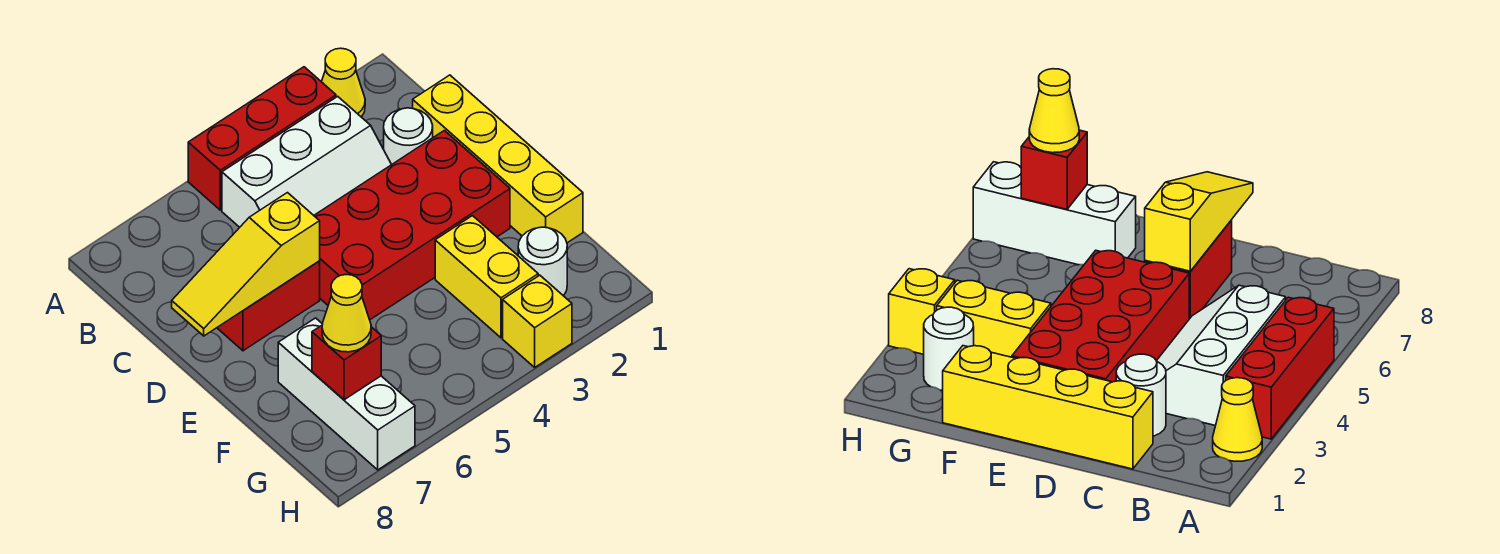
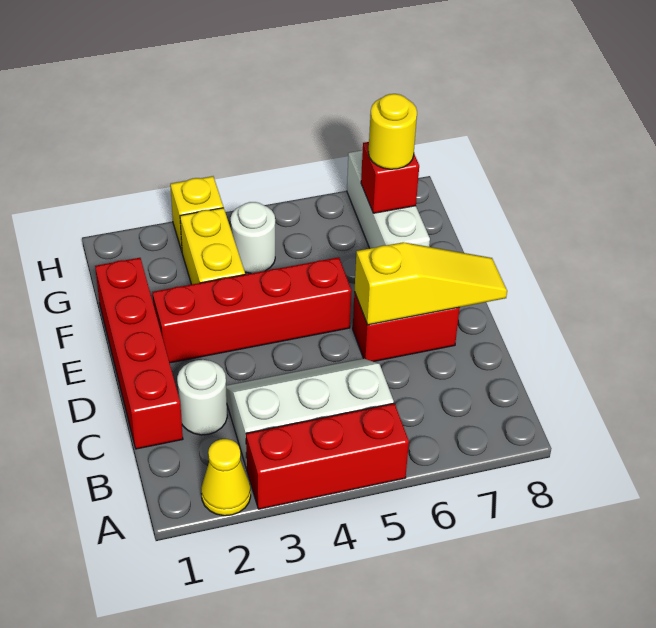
yellow 1x4 brick [413,75,583,243] -> red 1x4 brick [95,258,183,449]
red 2x4 brick [314,130,510,320] -> red 1x4 brick [152,257,352,363]
white 1x1 round brick [518,227,567,296] -> white 1x1 round brick moved to [231,202,275,273]
yellow 1x1 cone [322,275,371,352] -> yellow 1x1 round brick [368,94,417,169]

